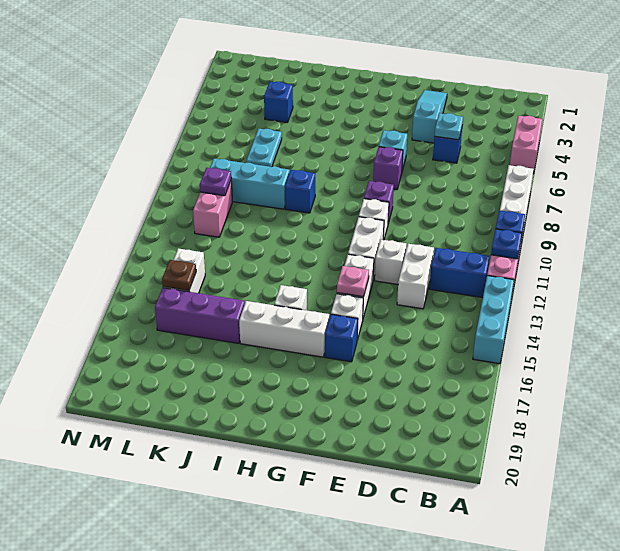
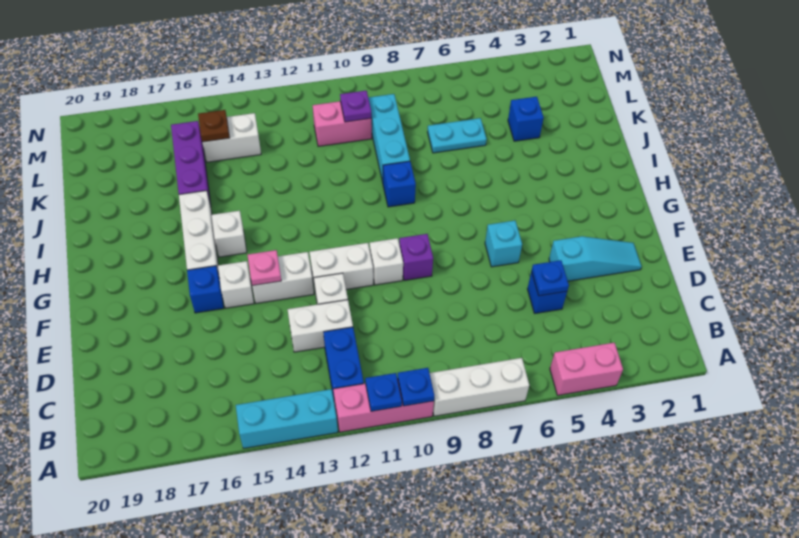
cyan 1x1 plate [435,113,463,140] -> blue 1x1 plate [531,260,569,296]
purple 1x1 brick [373,147,403,190] -> none

